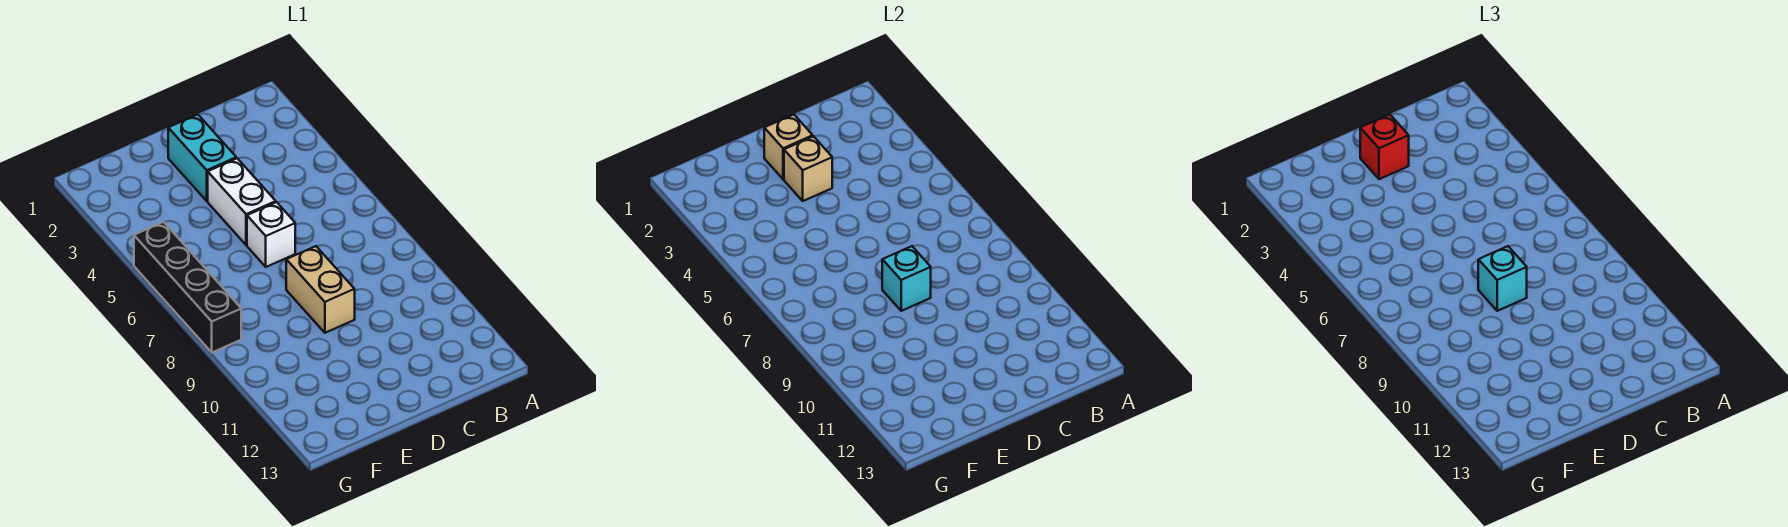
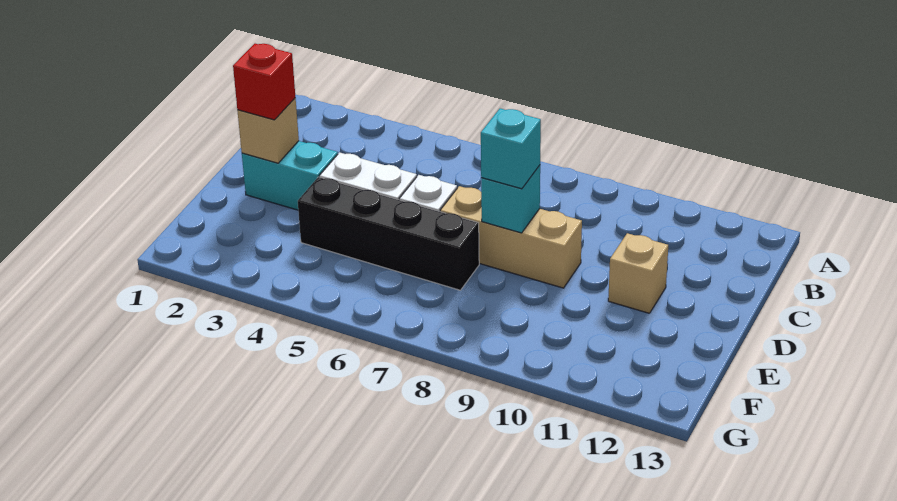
tan 1x1 brick [784,136,832,201] -> tan 1x1 brick moved to [608,233,668,313]
tan 1x2 brick [286,246,355,333] -> tan 1x3 brick [440,186,582,288]
black 1x4 brick [134,222,241,352] -> black 1x4 brick moved to [298,177,479,290]

